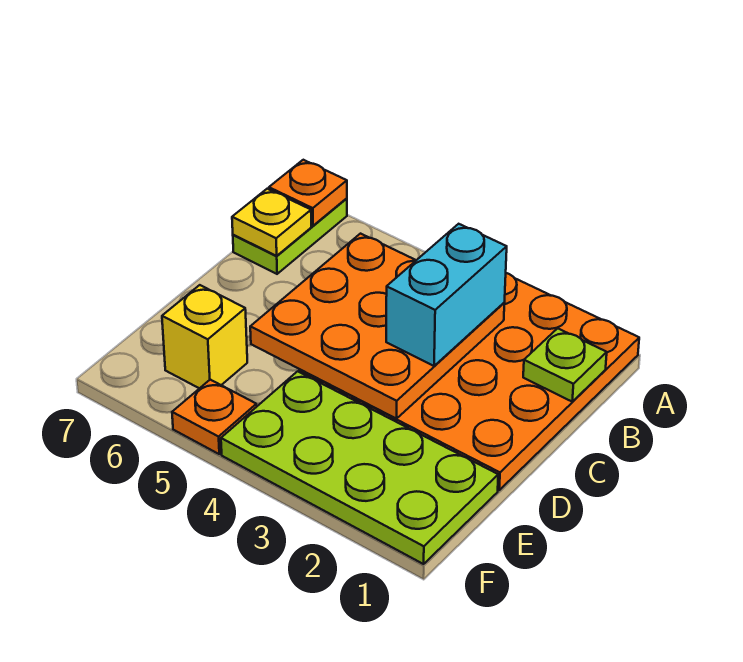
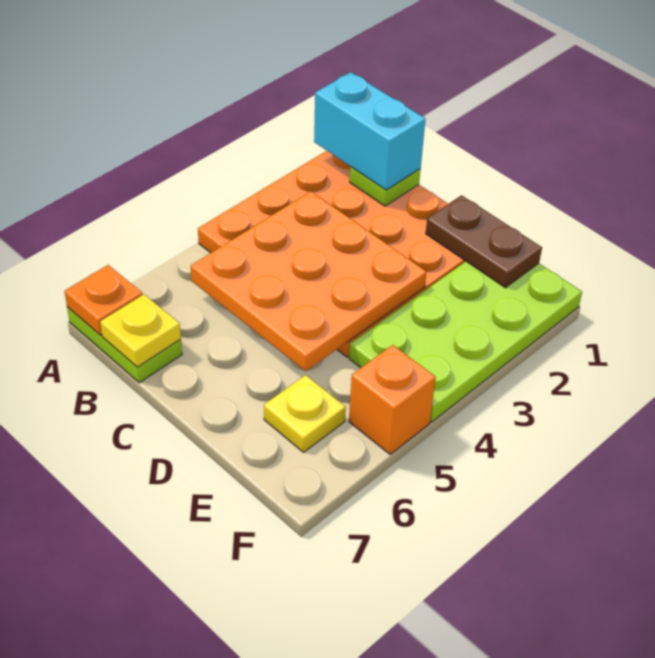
cyan 1x2 brick [386,224,507,366] -> cyan 1x2 brick moved to [314,72,425,190]
none -> brown 1x2 plate [426,195,542,288]
yellow 1x1 brick [162,285,247,388] -> yellow 1x1 plate [264,375,346,452]
orange 1x1 plate [172,380,257,454] -> orange 1x1 brick [349,345,436,454]

